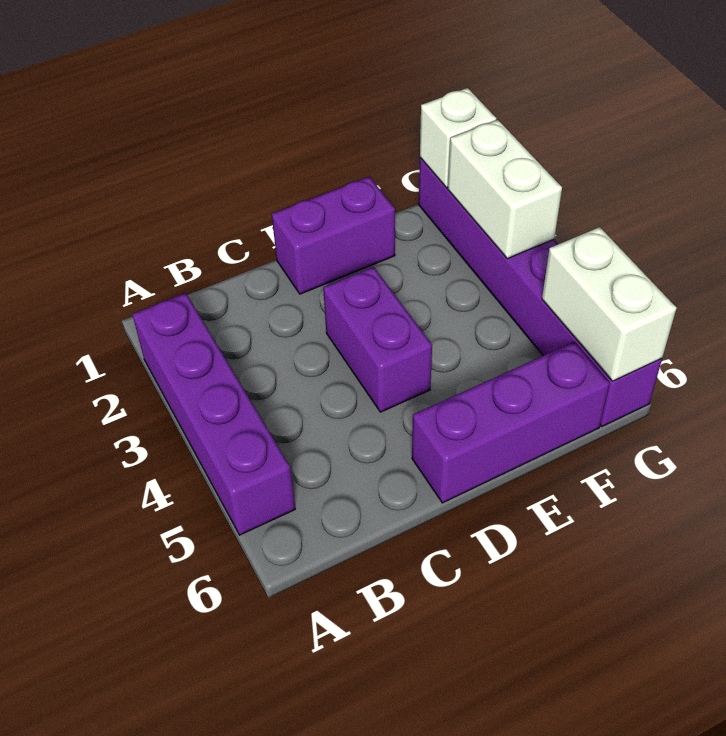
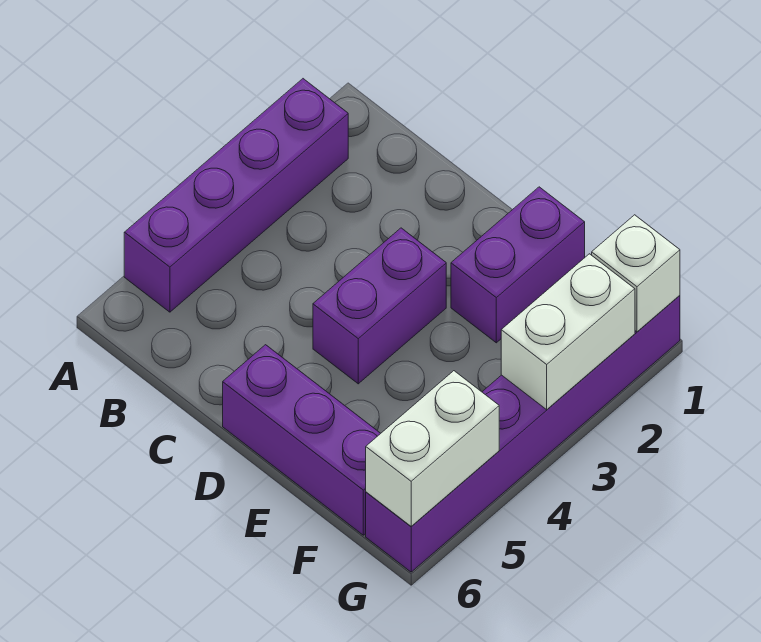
purple 1x2 brick [272,177,395,294] -> purple 1x2 brick turned to [451,187,585,343]

